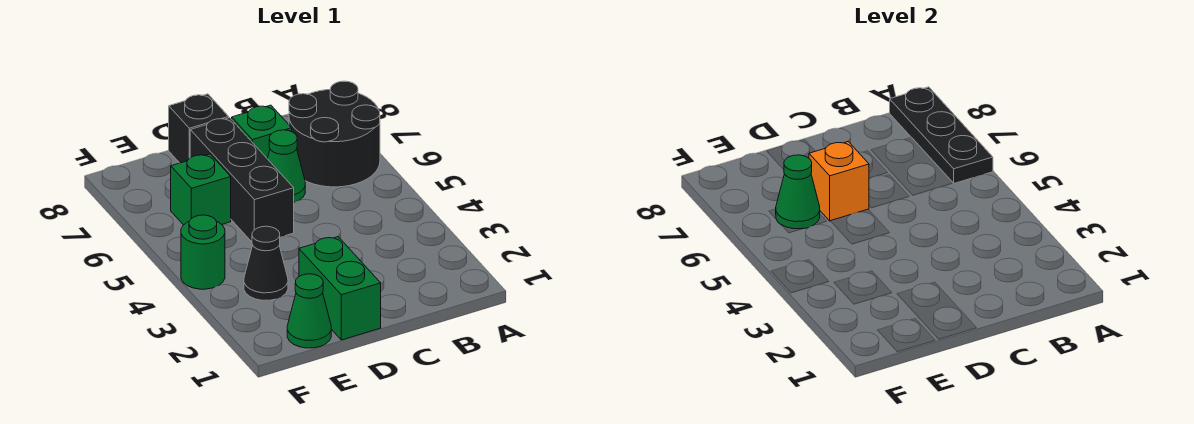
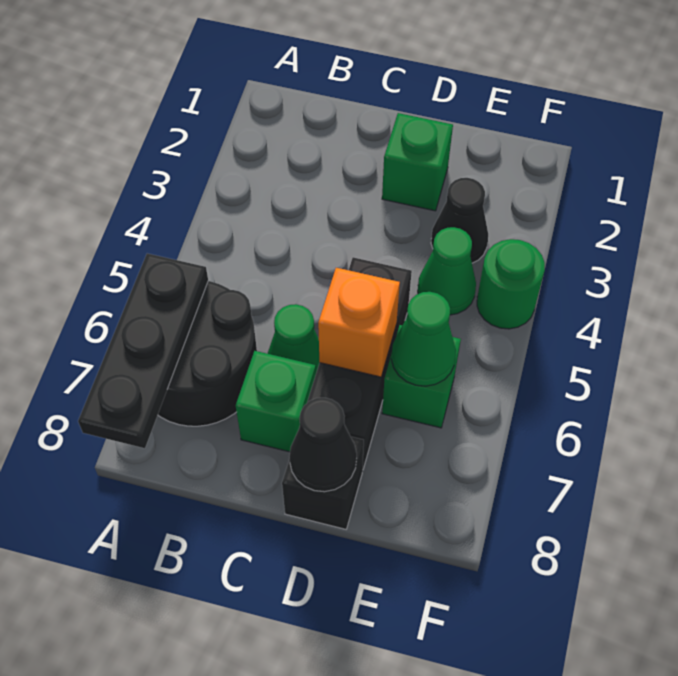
green 1x2 brick [299,237,381,340] -> green 1x1 brick [382,113,453,211]
none -> black 1x1 cone [289,398,357,492]
green 1x1 cone [287,274,331,348] -> green 1x1 cone moved to [418,227,476,315]

